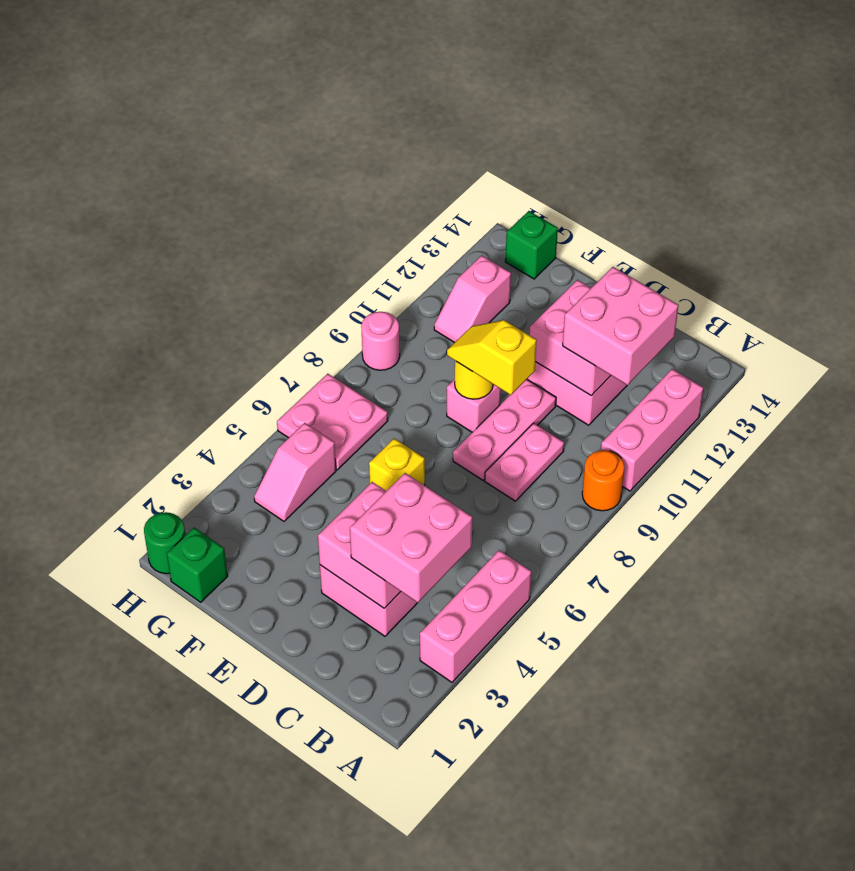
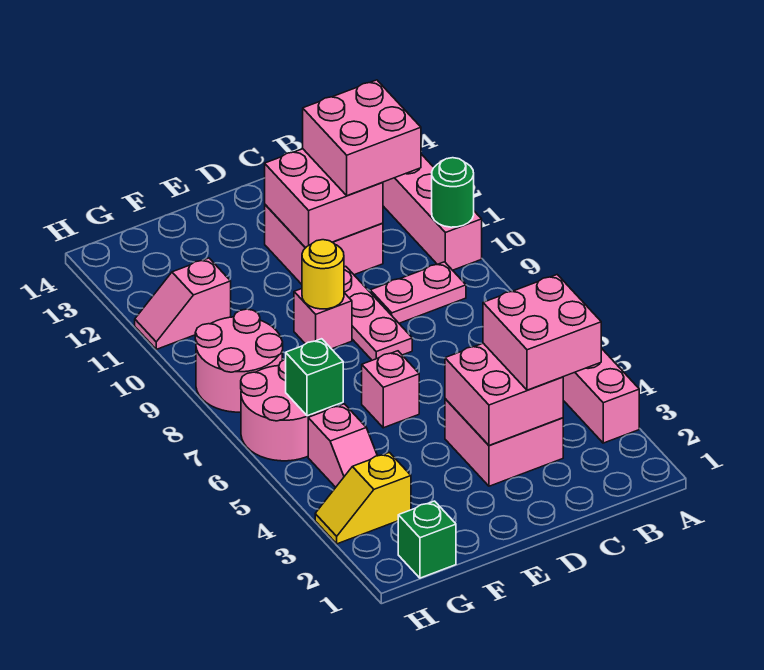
orange 1x1 round brick [582,450,624,511] -> none
pink 1x2 plate [485,423,564,501] -> pink 1x2 plate turned to [370,262,466,323]
yellow 1x2 slope [447,320,537,395] -> yellow 1x2 slope moved to [315,453,411,544]
yellow 1x1 brick [369,438,425,491] -> pink 1x1 brick [362,351,419,428]
pink 2x2 plate [277,374,388,470] -> pink 2x2 round brick [241,359,327,461]
pink 1x2 slope [434,256,511,343] -> pink 1x2 slope turned to [135,258,231,349]
green 1x1 brick [505,211,558,279] -> green 1x1 brick moved to [286,339,343,416]
green 1x1 round brick [144,512,185,574] -> green 1x1 round brick moved to [432,158,474,227]
pink 1x1 round brick [361,312,400,370] -> pink 2x2 round brick [195,309,283,412]

